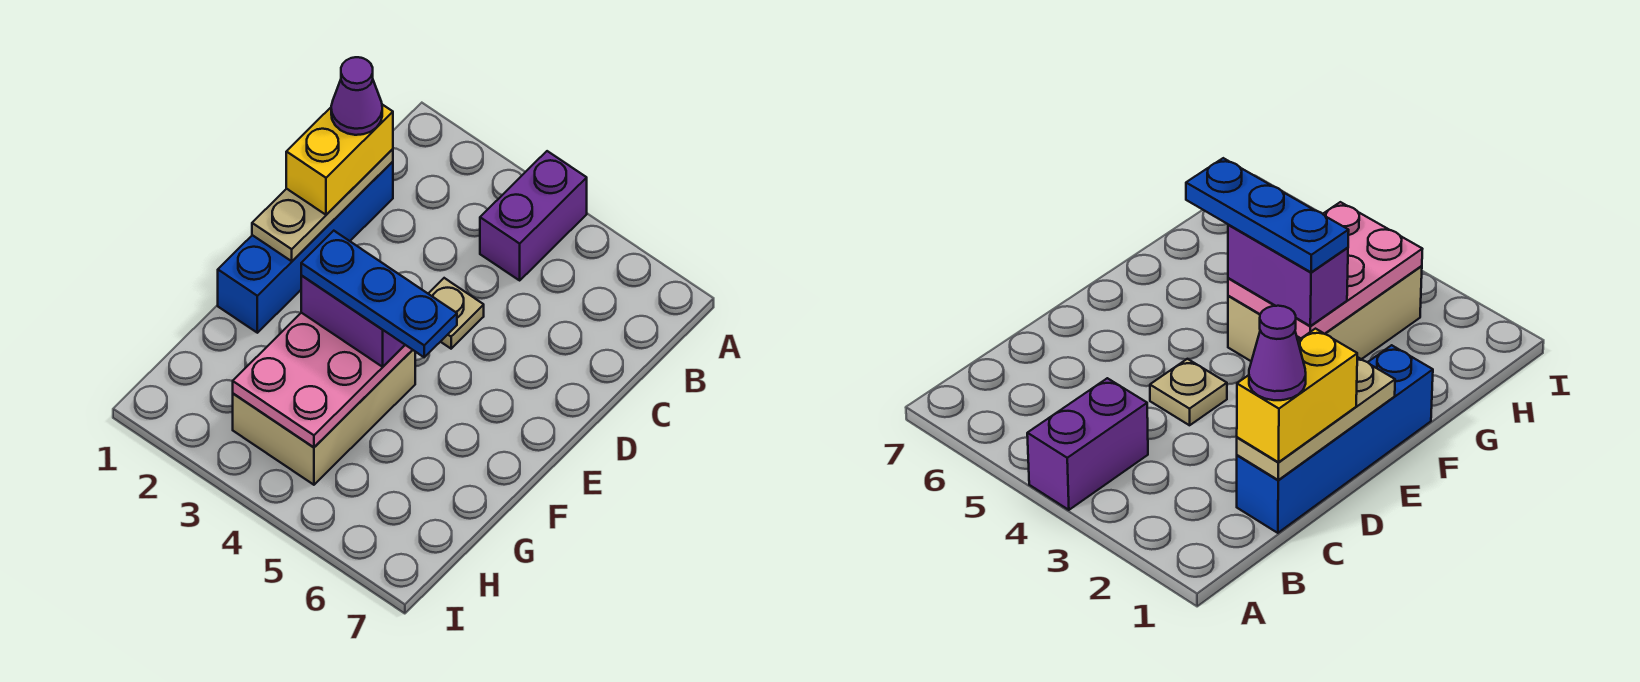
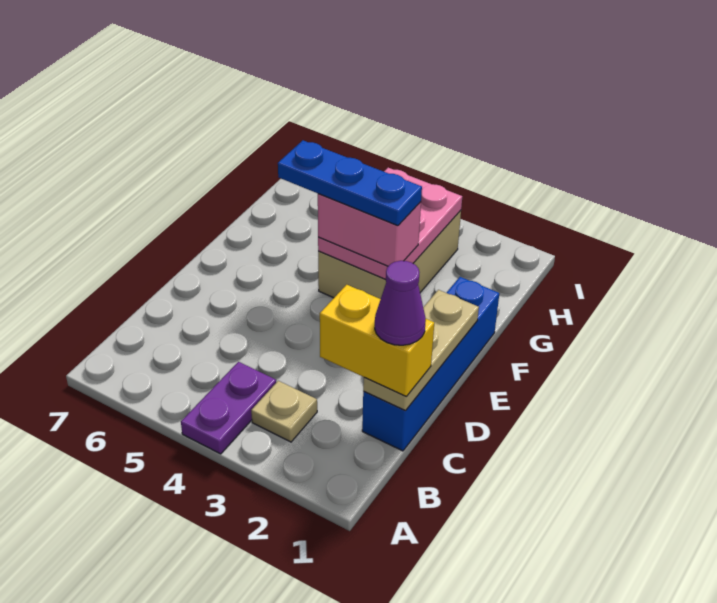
purple 1x2 brick [480,151,587,280] -> purple 1x2 plate [181,362,276,454]
yellow 1x2 brick [286,105,393,215] -> yellow 1x2 brick turned to [320,285,434,397]
tan 1x1 plate [428,278,484,349] -> tan 1x1 plate moved to [251,381,317,442]
purple 1x2 brick [301,276,405,367] -> pink 1x2 brick [318,194,421,266]

